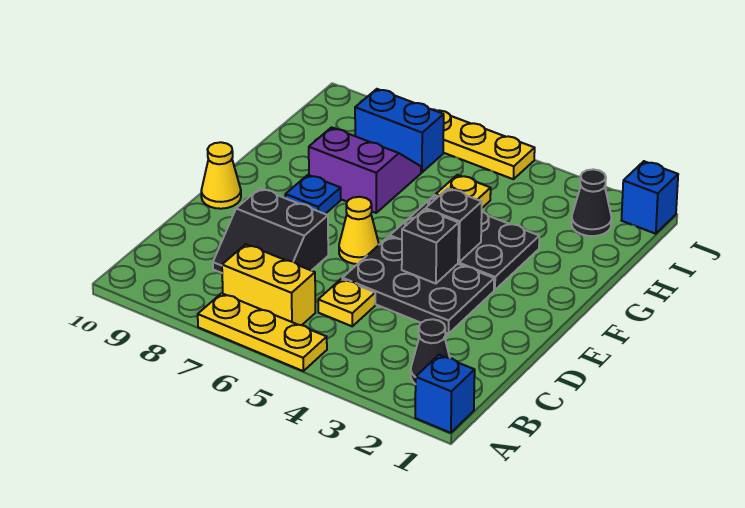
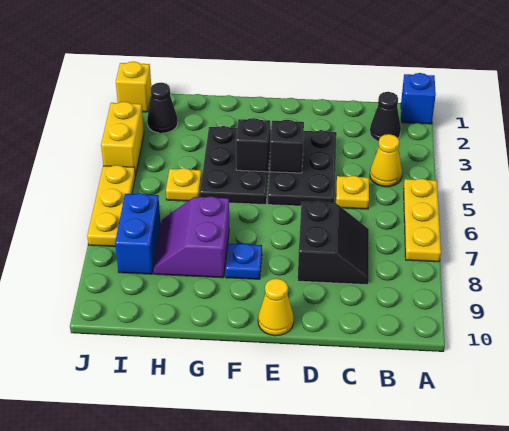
yellow 1x2 brick [222,244,315,325] -> yellow 1x2 brick moved to [101,102,144,175]
yellow 1x1 cone [339,197,379,264] -> yellow 1x1 cone moved to [370,134,402,187]
blue 1x1 brick [621,161,678,234] -> yellow 1x1 brick [116,62,151,112]

